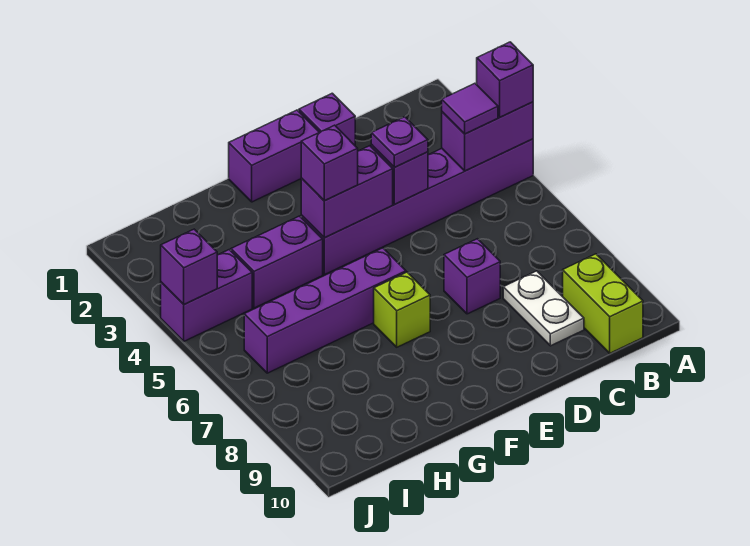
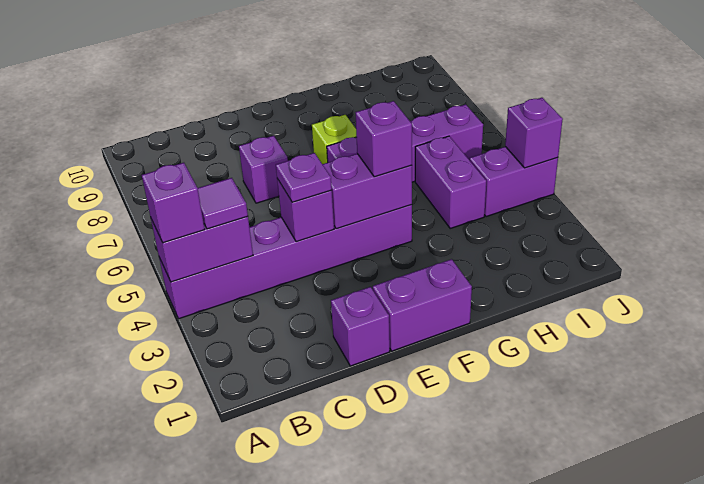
lime 1x2 brick [563,254,643,353] -> none
white 1x2 plate [503,271,584,346] -> none
purple 1x2 brick [231,216,323,308] -> purple 1x2 brick turned to [415,136,486,228]

